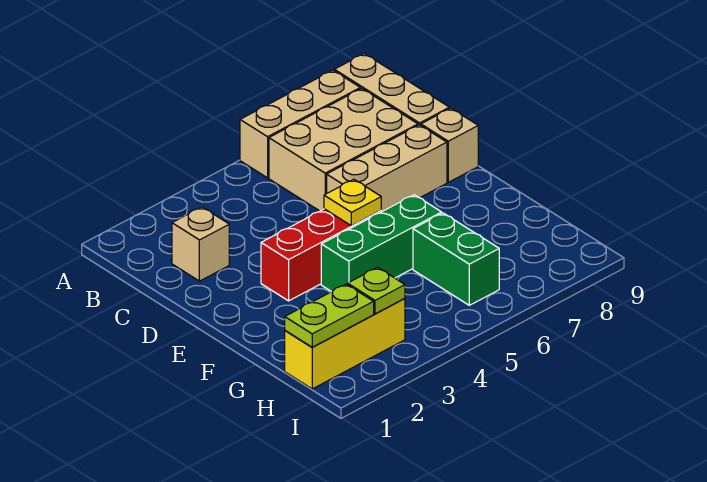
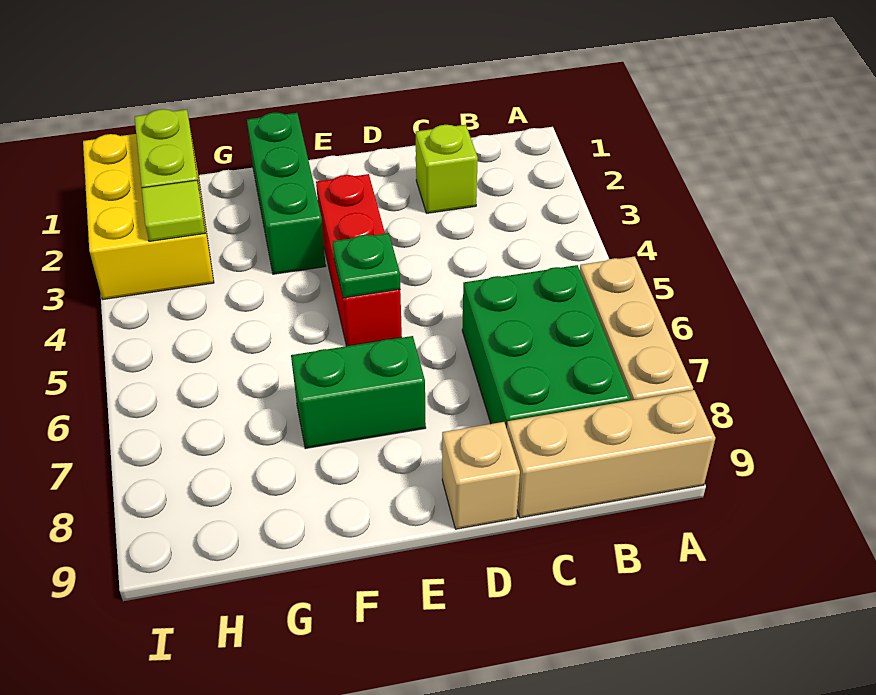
tan 2x3 brick [269,88,418,211] -> green 2x3 brick [462,265,631,429]
tan 1x1 brick [172,207,229,281] -> lime 1x1 brick [416,125,478,213]
tan 1x3 brick [327,125,447,212] -> none
yellow 1x1 plate [324,179,381,226] -> green 1x1 plate [333,233,400,298]
green 1x3 brick [321,195,442,292] -> green 1x3 brick moved to [247,112,326,274]
green 1x2 brick [413,213,499,305] -> green 1x2 brick moved to [291,336,426,449]
yellow 1x3 brick [285,299,405,389] -> yellow 2x3 brick [83,134,214,299]
lime 1x1 plate [348,267,405,314] -> lime 1x1 tile [142,180,205,241]

